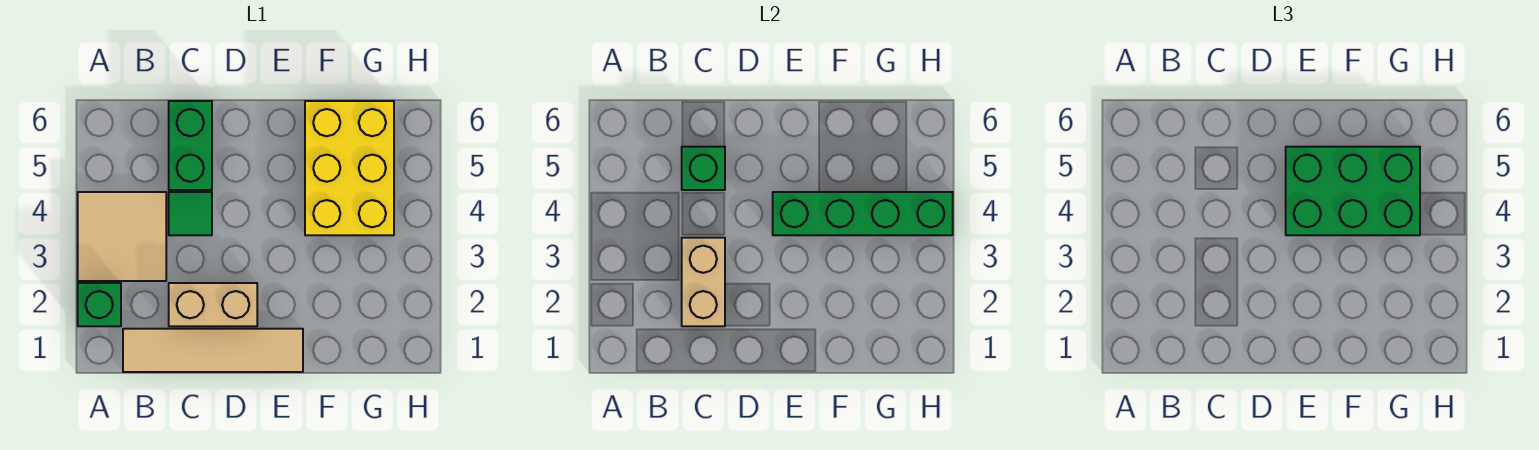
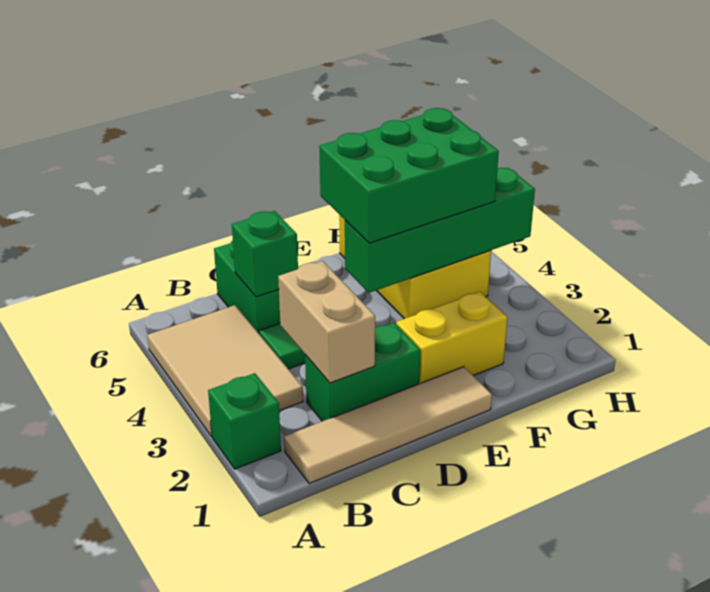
tan 2x2 tile [78,192,166,281] -> tan 2x3 tile [147,305,303,436]
tan 1x2 brick [169,283,257,326] -> green 1x2 brick [305,323,420,421]
none -> yellow 1x2 brick [396,292,507,384]

